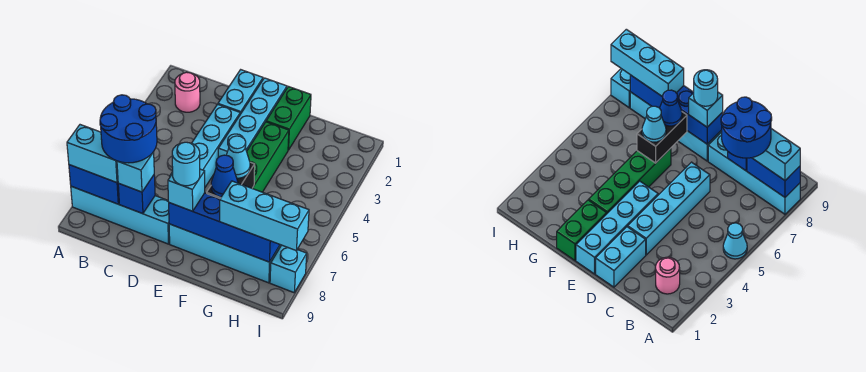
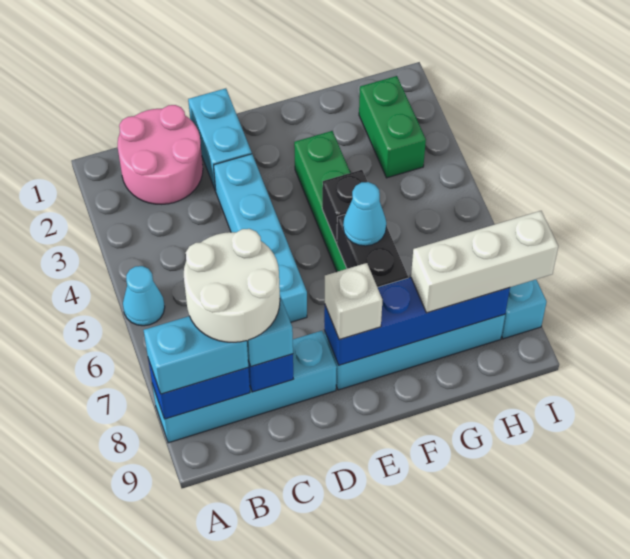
pink 1x1 round brick [175,72,200,112] -> pink 2x2 round brick [118,105,203,204]
blue 2x2 round brick [100,95,157,163] -> white 2x2 round brick [184,229,280,342]
cyan 1x4 brick [218,78,287,157] -> none
cyan 1x1 brick [168,169,205,211] -> white 1x1 brick [325,263,382,339]
cyan 1x1 round brick [172,142,200,186] -> none
green 1x2 brick [266,86,311,150] -> green 1x2 brick moved to [359,76,426,178]
none -> black 1x1 brick [322,170,367,242]
blue 1x1 cone [211,155,238,197] -> none
cyan 1x3 brick [220,181,309,251] -> white 1x3 brick [411,211,558,313]

